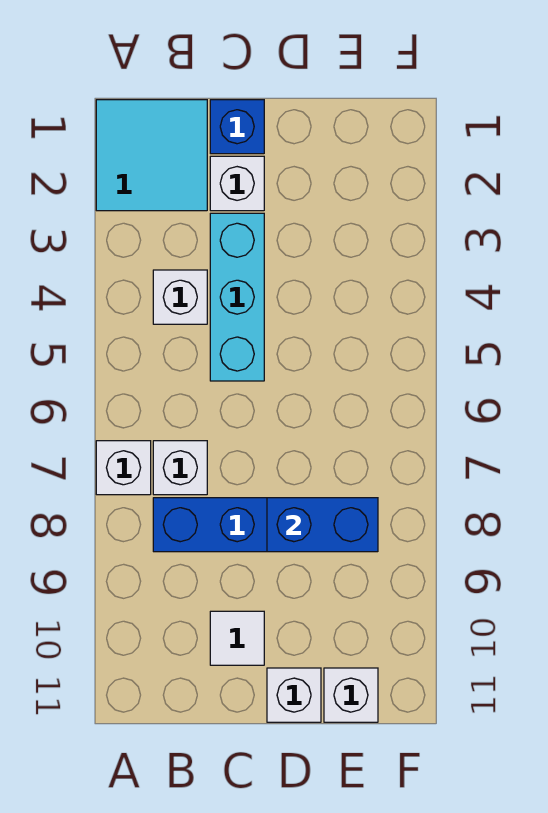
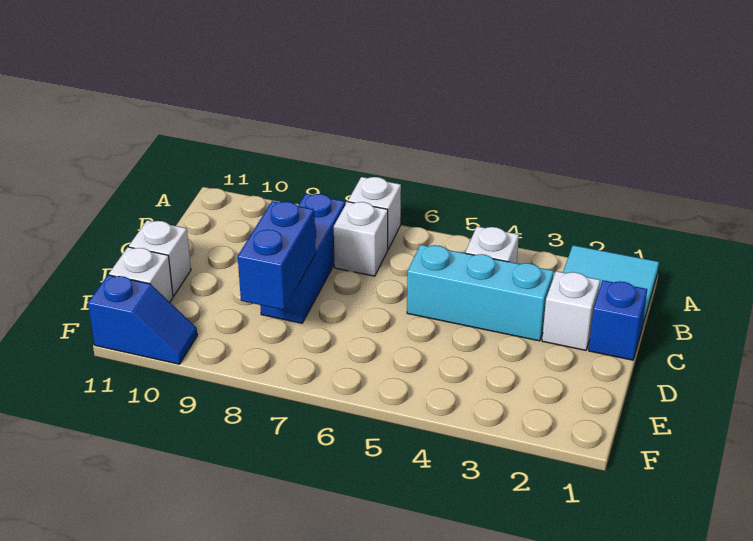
white 1x1 tile [210,611,264,665] -> none
none -> blue 1x2 slope [88,275,197,364]

